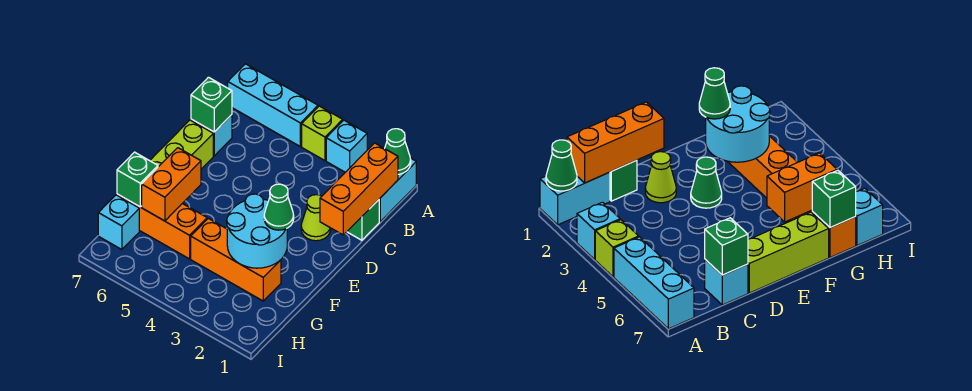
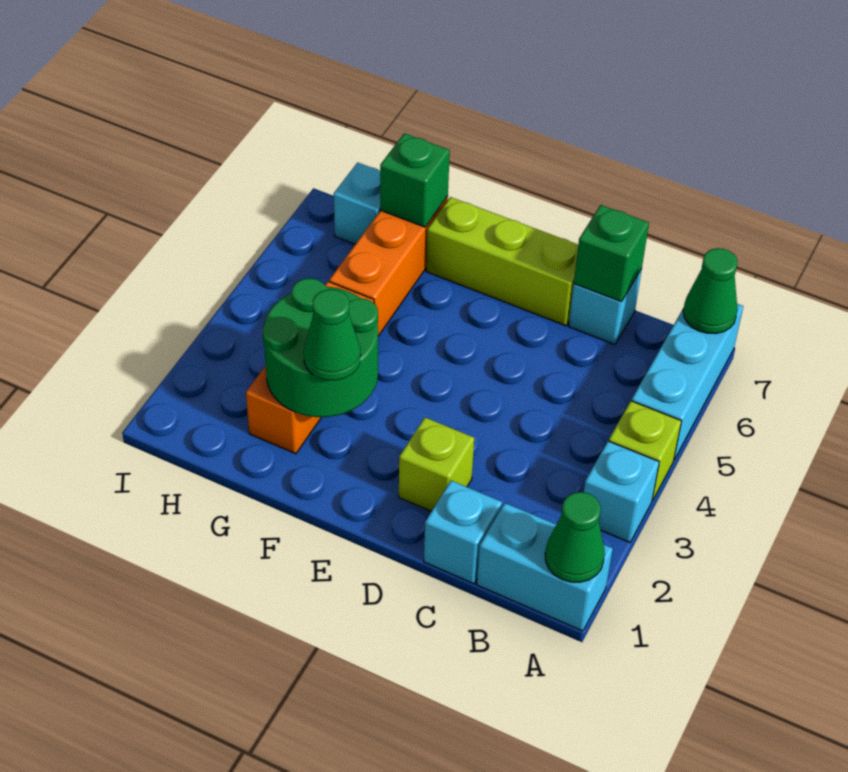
orange 1x3 brick [320,143,398,235] -> none
green 1x1 brick [347,200,379,240] -> cyan 1x1 brick [424,481,502,584]
lime 1x1 cone [301,195,331,241] -> lime 1x1 brick [399,418,474,511]
green 1x1 cone [691,157,722,208] -> green 1x1 cone moved to [683,248,738,334]
cyan 2x2 round brick [227,194,287,268] -> green 2x2 round brick [263,278,378,417]
orange 1x2 brick [142,148,201,221] -> none

